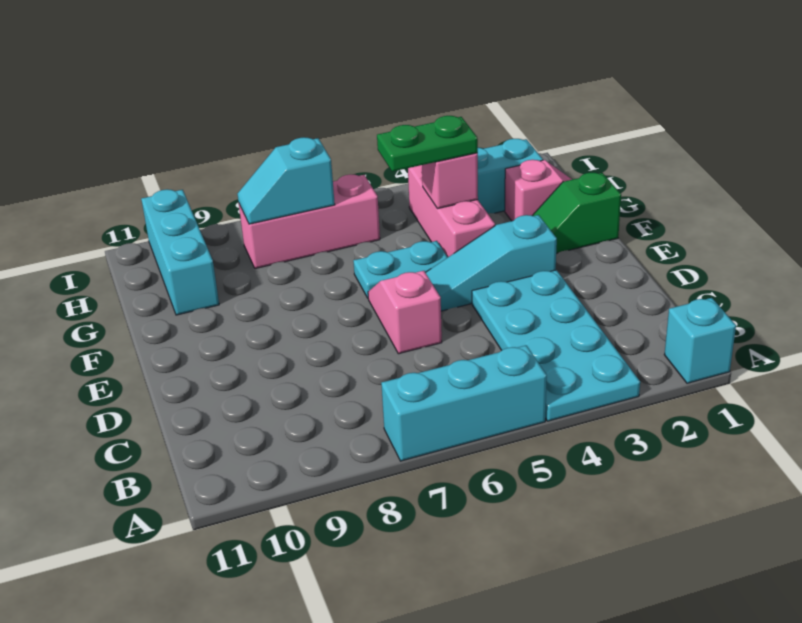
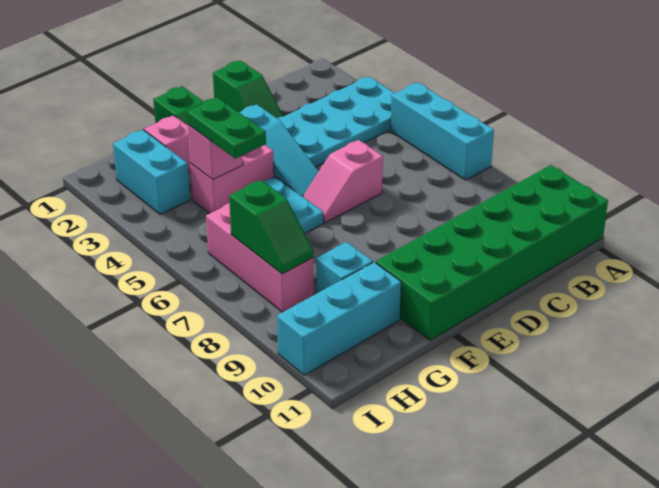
cyan 1x1 brick [664,298,736,383] -> cyan 1x1 brick moved to [316,242,373,294]
none -> green 2x6 brick [376,165,608,340]
none -> green 1x2 slope [213,60,284,118]
pink 1x3 brick [408,165,495,257] -> pink 1x2 brick [190,145,274,213]
cyan 1x2 slope [237,137,335,224] -> green 1x2 slope [229,180,313,274]

